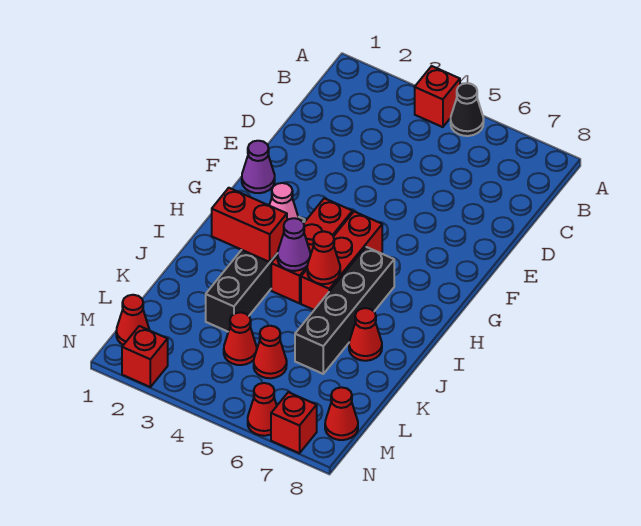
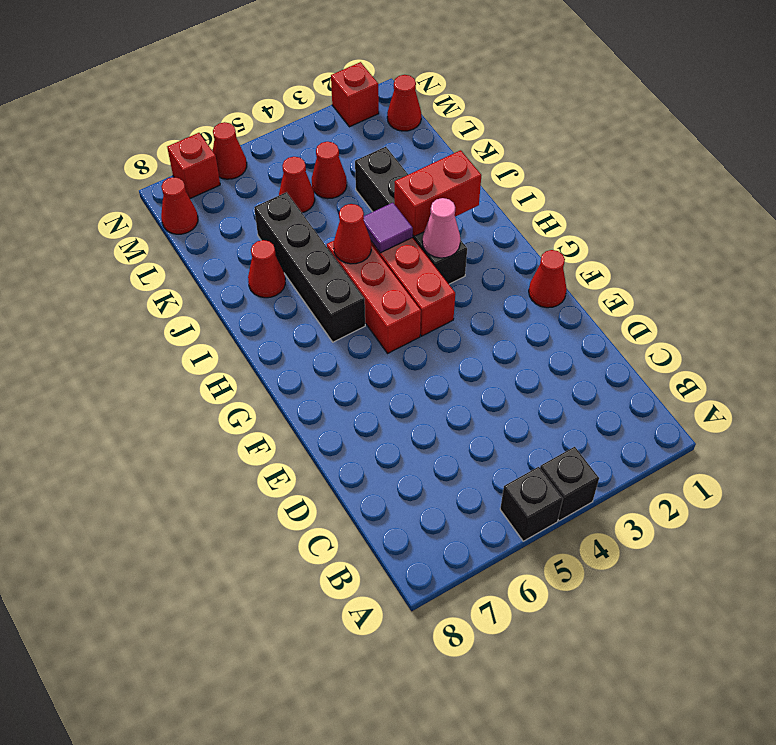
red 1x1 brick [415,66,460,127] -> black 1x1 brick [540,447,599,521]
black 1x1 cone [451,83,484,136] -> black 1x1 brick [500,467,563,541]
purple 1x1 cone [242,141,275,193] -> red 1x1 cone [529,250,567,308]
purple 1x1 cone [277,218,310,271] -> purple 1x1 tile [364,203,413,253]

